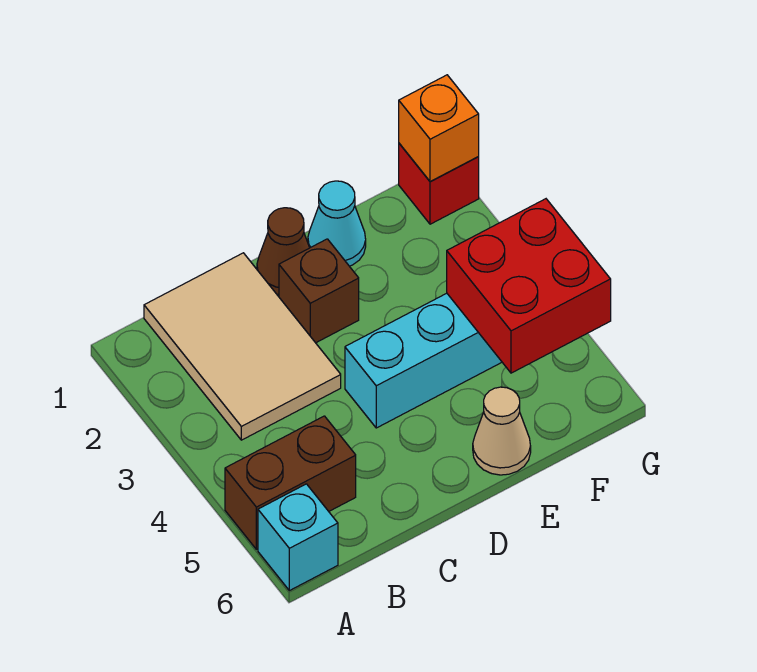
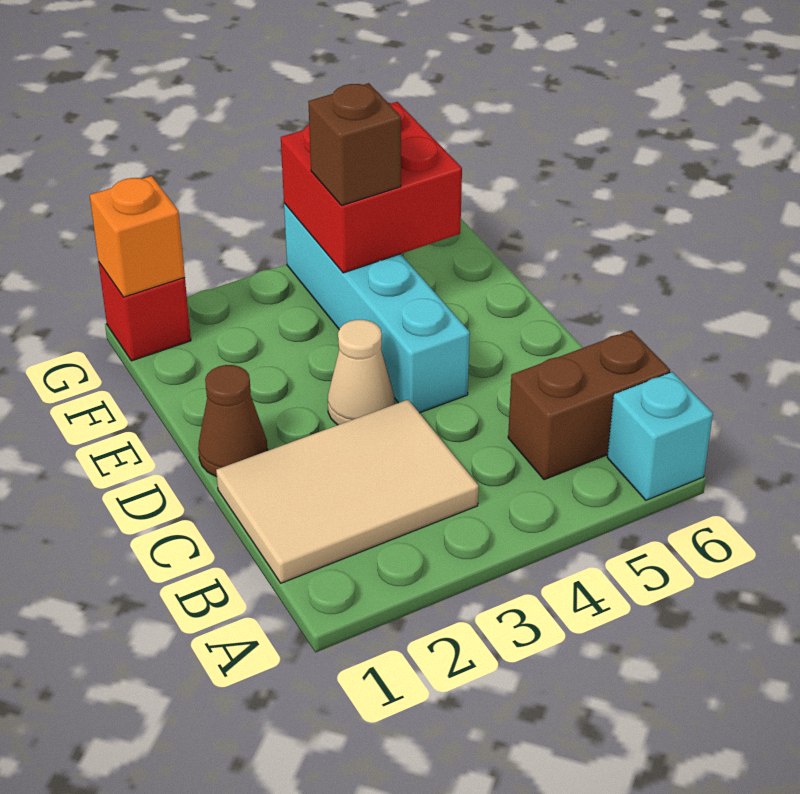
brown 1x2 brick [225,416,356,549] -> brown 1x2 brick turned to [508,330,670,480]
brown 1x1 brick [279,239,359,343] -> brown 1x1 brick moved to [308,83,401,206]
cyan 1x1 cone [308,181,366,266] -> none
tan 1x1 cone [473,387,531,475] -> tan 1x1 cone moved to [328,320,394,425]

